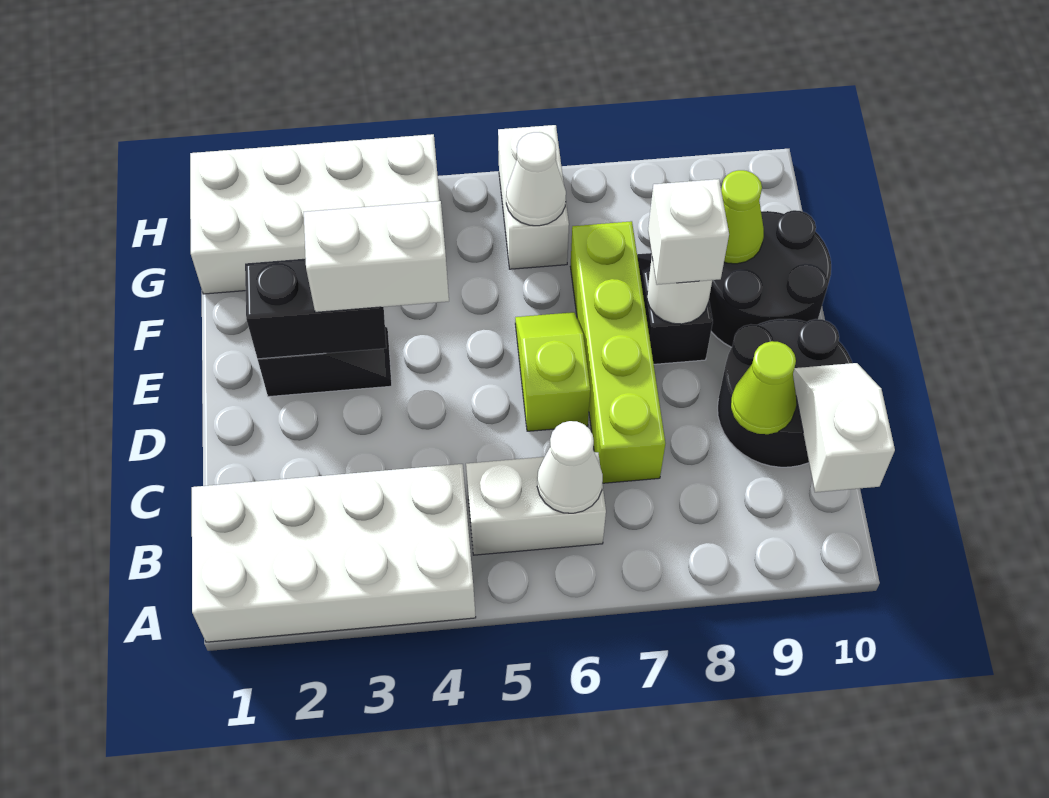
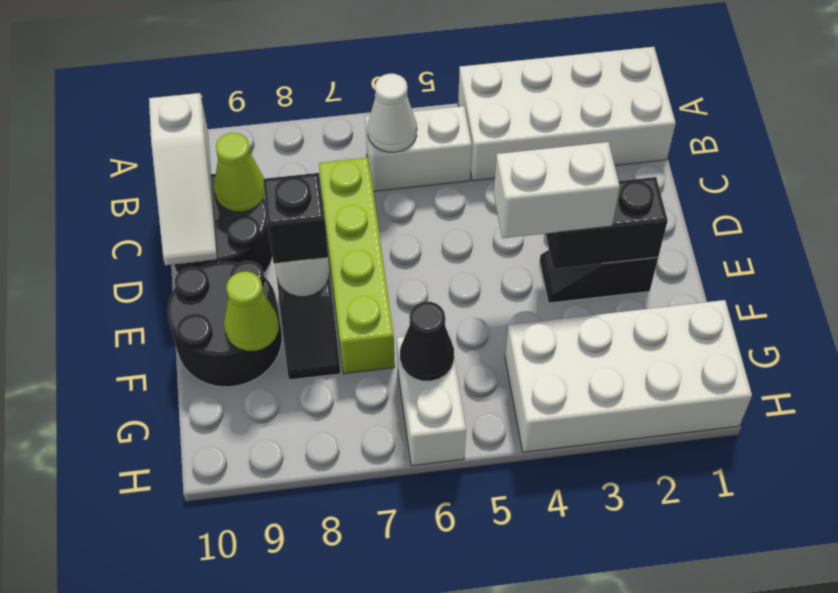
white 1x2 slope [793,363,895,492] -> white 1x3 slope [149,93,217,265]
lime 1x2 slope [515,312,590,431] -> none
white 1x1 brick [648,179,729,285] -> black 1x1 brick [263,173,328,263]
white 1x1 cone [506,132,566,226] -> black 1x1 cone [400,302,454,381]

